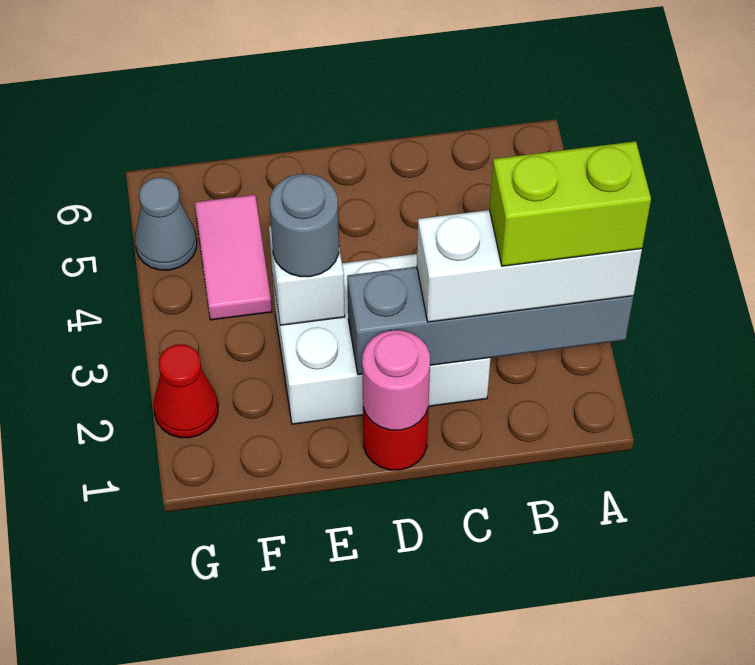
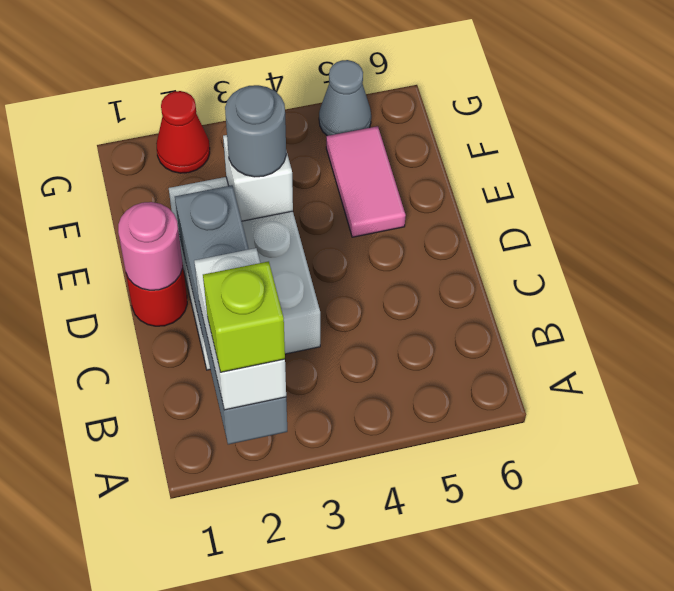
white 1x3 brick [417,210,642,322] -> white 1x2 brick [194,248,286,410]
lime 1x2 brick [489,141,651,266] -> lime 1x1 brick [203,261,285,372]
pink 1x2 tile [195,195,272,320] -> pink 1x2 tile turned to [326,126,406,237]

